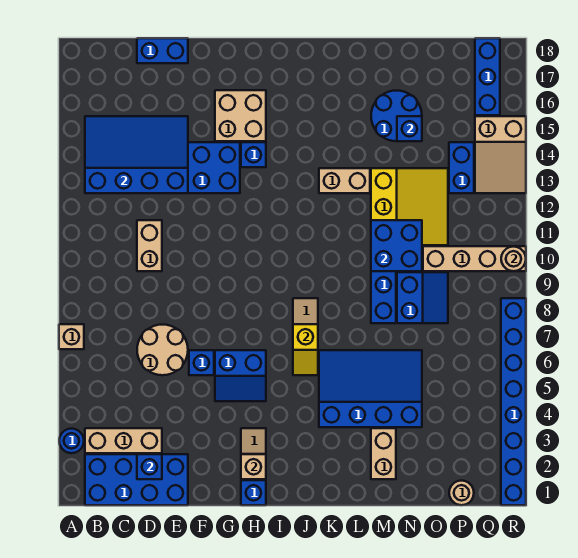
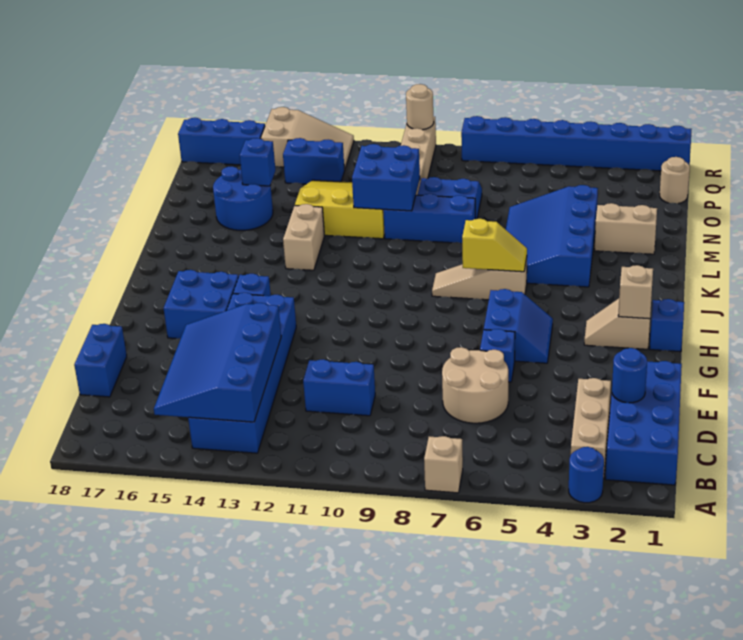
blue 1x1 brick [137,454,162,479] -> blue 1x1 round brick [612,348,647,403]
tan 1x2 brick [137,220,162,271] -> blue 1x2 brick [303,359,375,416]
tan 2x2 brick [215,90,266,141] -> blue 2x2 brick [164,270,238,339]

